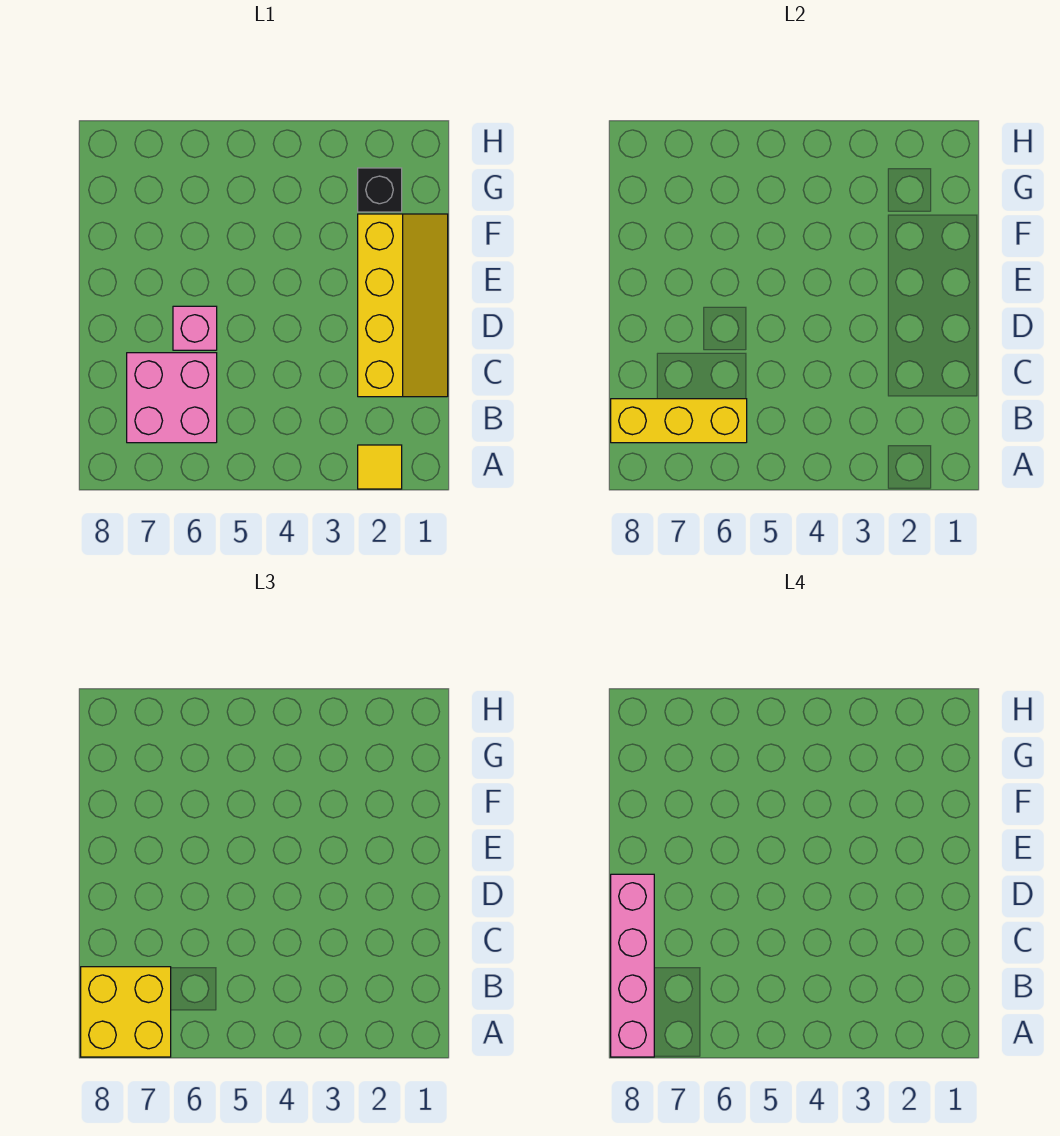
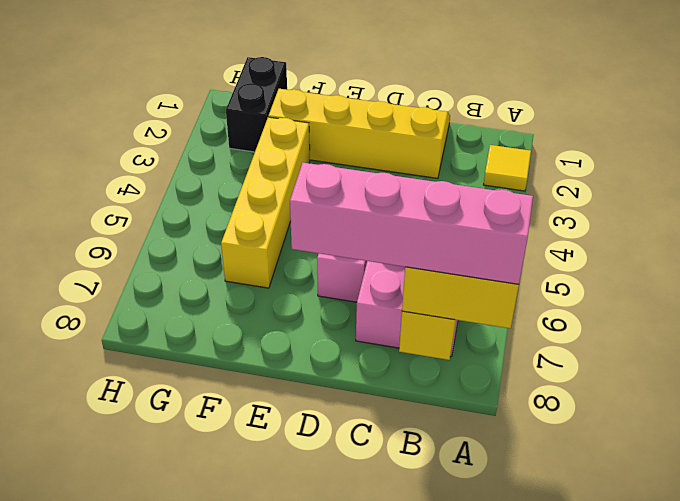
none -> yellow 1x4 brick [221,117,310,288]
black 1x1 brick [358,168,402,212] -> black 1x2 brick [226,57,287,152]

